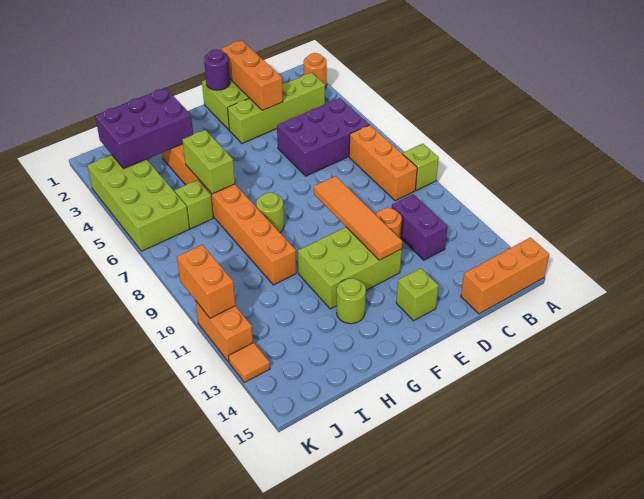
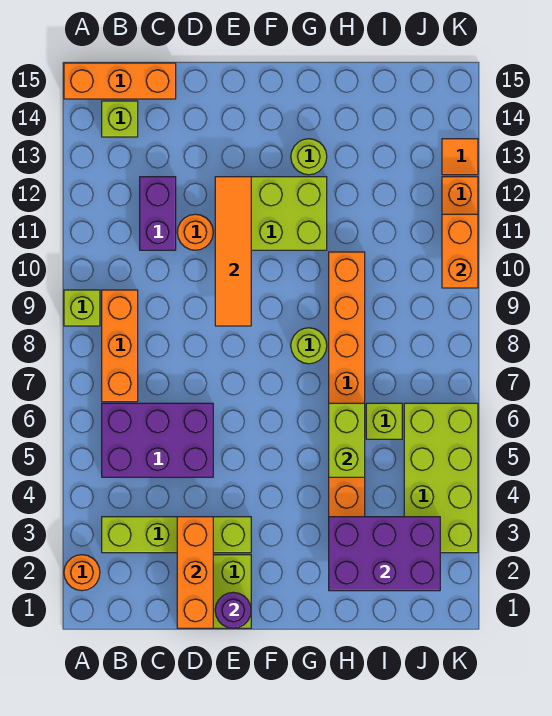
lime 1x1 brick [396,268,438,321] -> lime 1x1 brick moved to [102,101,138,137]

